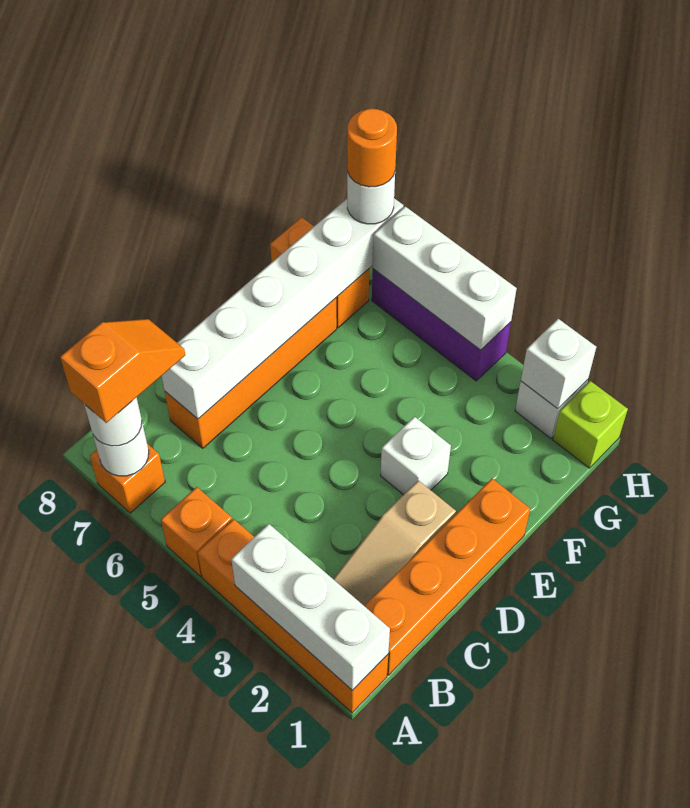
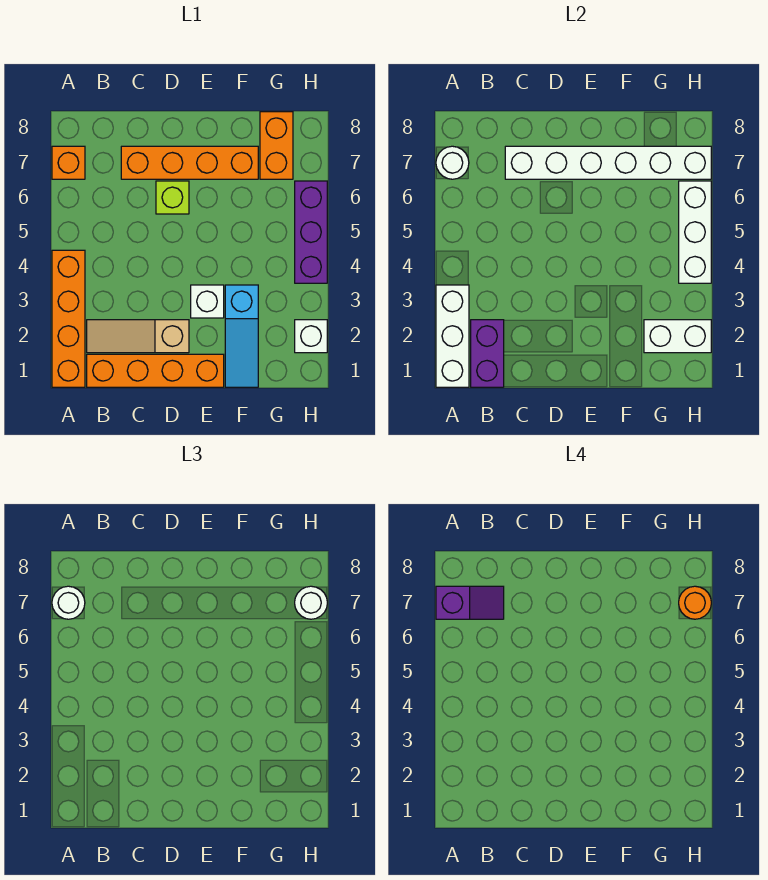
orange 1x1 brick [161,487,232,577] -> none
orange 1x2 slope [60,319,185,423] -> purple 1x2 slope [436,586,504,619]
none -> purple 1x2 brick [471,320,504,387]
none -> cyan 1x3 slope [225,285,258,387]
lime 1x1 brick [553,381,628,468] -> lime 1x1 brick moved to [156,181,189,214]
white 1x1 brick [521,319,596,409] -> white 1x2 brick [644,320,711,353]

